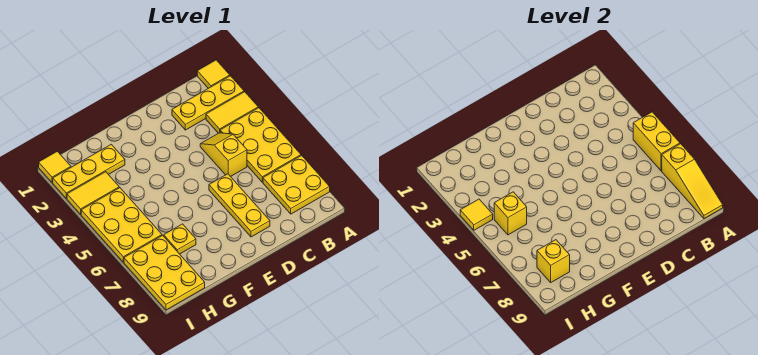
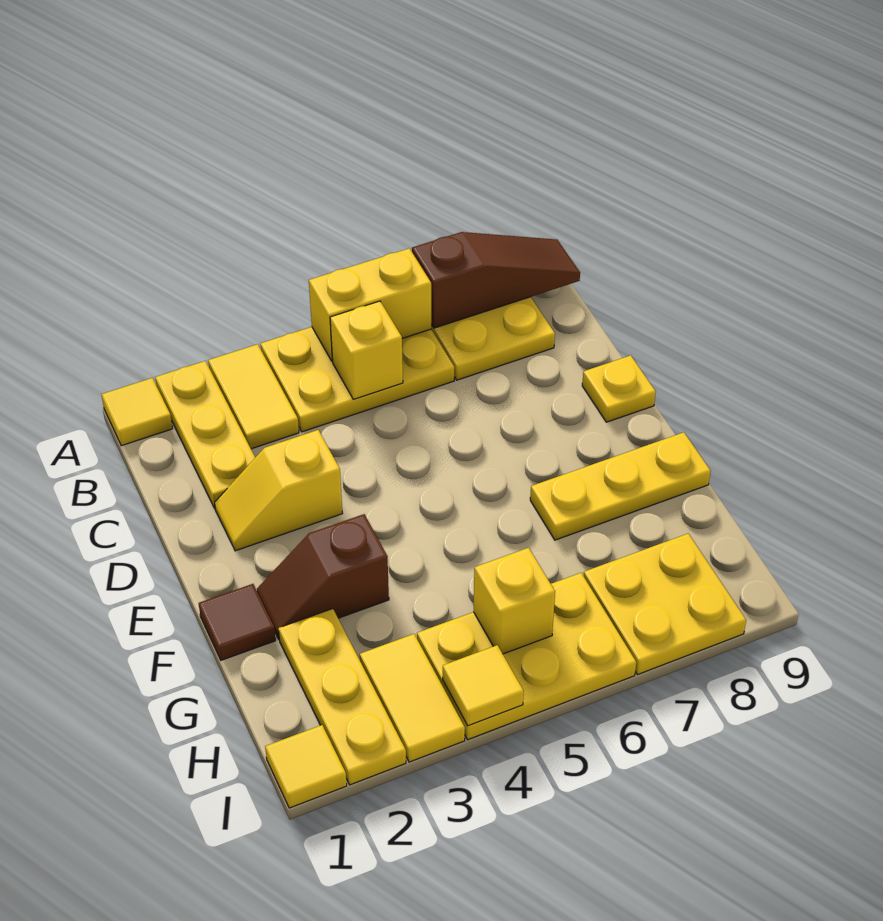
yellow 1x3 slope [662,144,723,218] -> brown 1x3 slope [412,232,580,328]
yellow 1x2 slope [200,133,247,177] -> yellow 1x2 slope moved to [215,430,342,551]
yellow 1x3 plate [209,174,270,237] -> yellow 1x3 plate moved to [530,432,711,540]
none -> brown 1x1 tile [199,584,276,660]
none -> brown 1x2 slope [257,514,389,639]
yellow 1x1 plate [164,224,196,254] -> yellow 1x1 plate moved to [582,355,656,422]
yellow 2x3 plate [124,235,205,310] -> yellow 2x2 plate [584,534,746,675]
yellow 1x1 brick [537,240,570,282] -> yellow 1x1 brick moved to [330,301,403,399]

